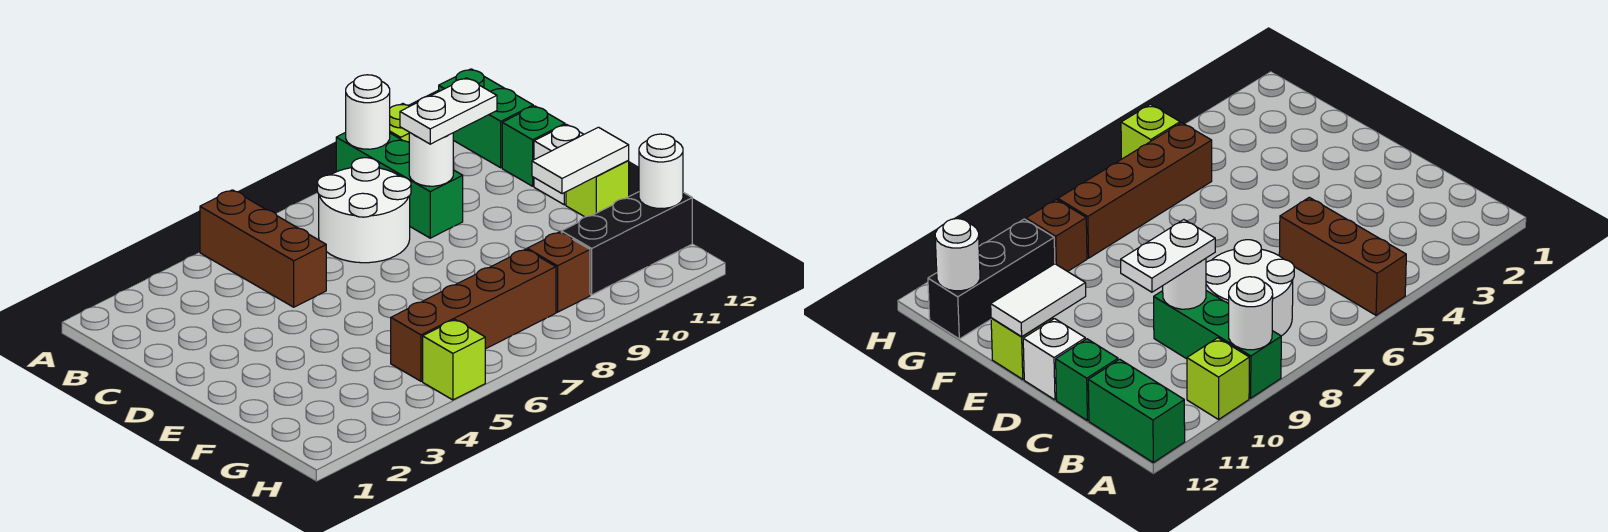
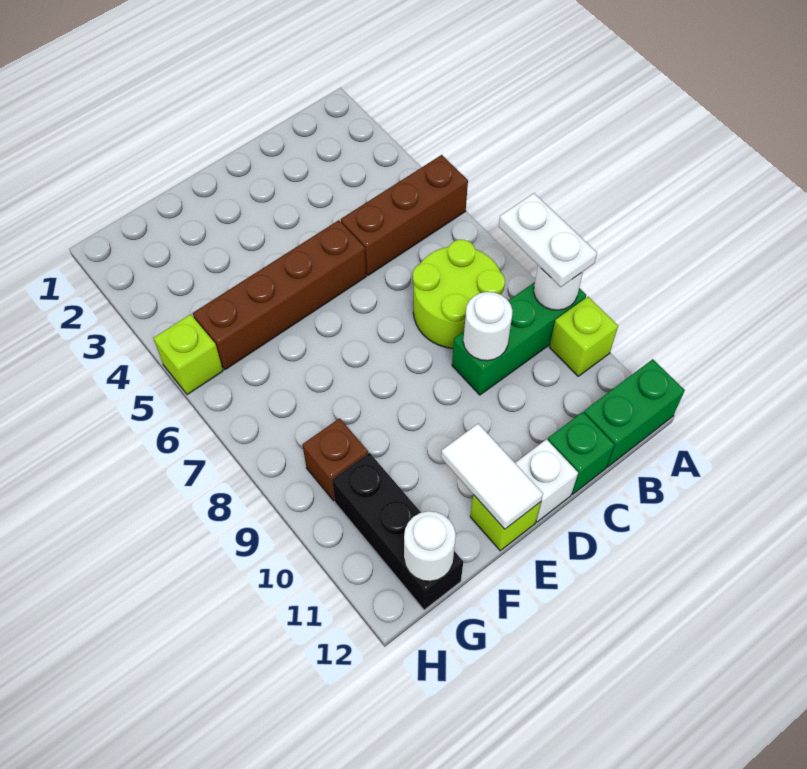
white 2x2 round brick [317,158,411,263] -> lime 2x2 round brick [413,240,505,348]
white 1x2 plate [400,78,497,144] -> white 1x2 plate moved to [499,193,597,287]
brown 1x4 brick [391,249,556,381] -> brown 1x4 brick turned to [193,220,366,370]

